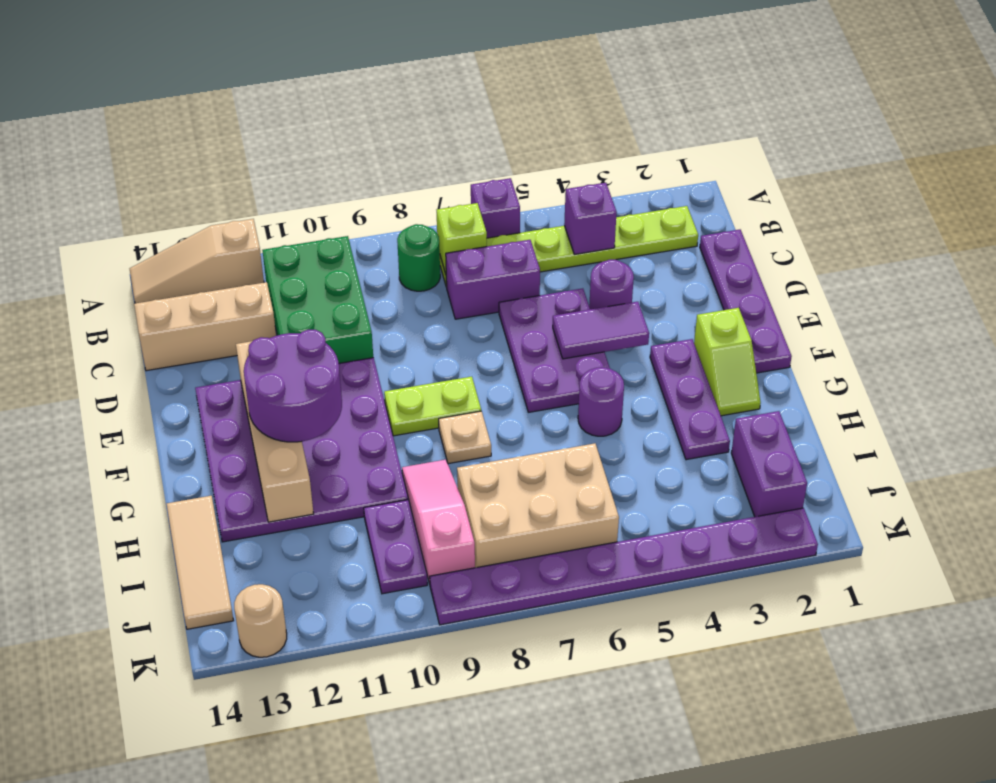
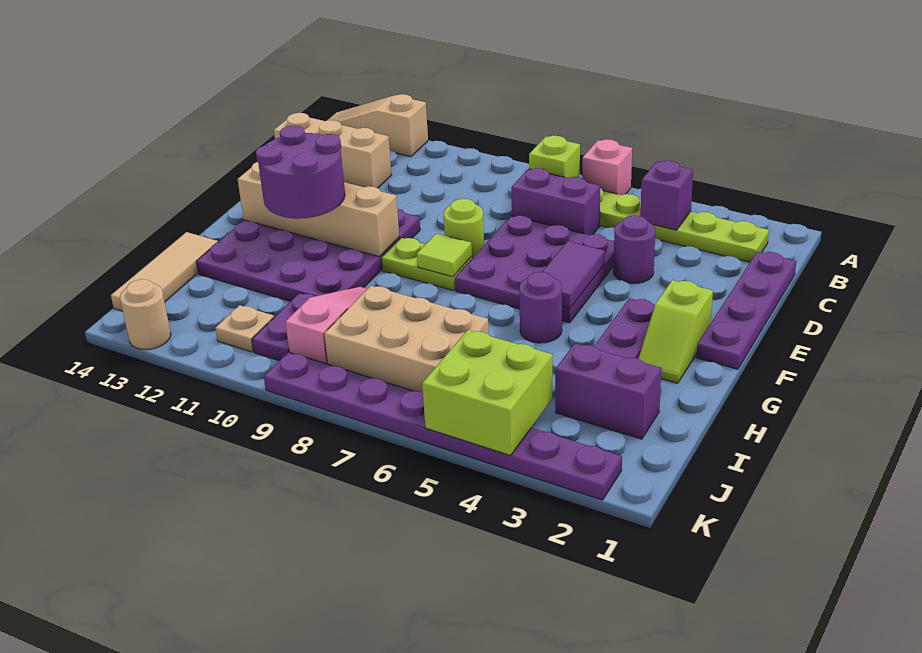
purple 1x1 brick [471,178,520,238] -> pink 1x1 brick [582,139,632,195]
green 1x1 round brick [397,224,440,291] -> none
green 2x3 brick [262,236,373,363] -> none
purple 2x3 plate [499,288,610,412] -> purple 3x3 plate [455,216,614,323]
purple 1x2 tile [553,302,649,359] -> purple 1x2 tile turned to [542,241,605,309]
none -> lime 1x1 round brick [444,199,484,258]
tan 1x4 brick [236,341,314,522] -> tan 1x4 brick turned to [238,162,399,257]
none -> lime 1x1 tile [417,233,472,277]
tan 1x1 plate [439,411,491,464] -> tan 1x1 plate moved to [215,305,274,352]
purple 1x2 brick [731,411,807,517] -> purple 1x2 brick turned to [555,343,662,439]
none -> lime 2x2 brick [422,330,552,455]

